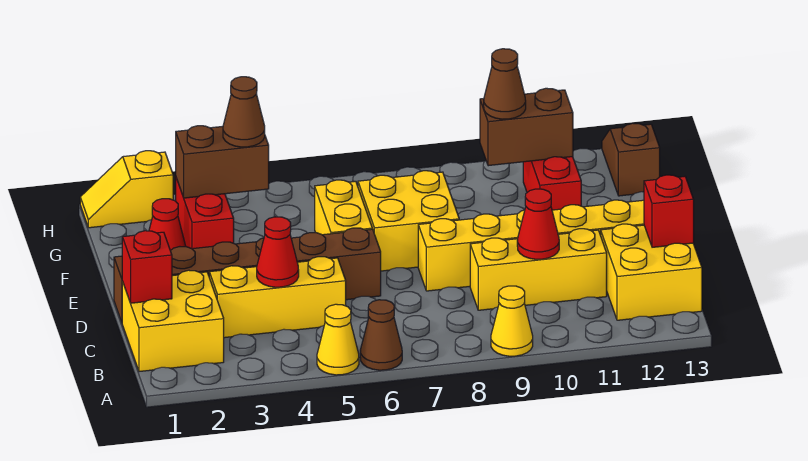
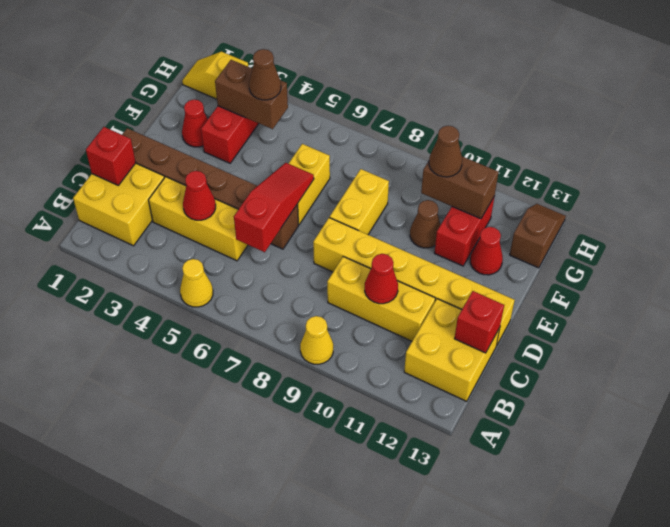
brown 1x1 cone [360,300,402,370] -> brown 1x1 cone moved to [410,200,440,248]
none -> red 1x3 slope [234,163,314,252]
yellow 2x2 brick [358,171,459,271] -> yellow 1x2 brick [330,169,389,235]
none -> red 1x1 cone [470,227,503,275]

